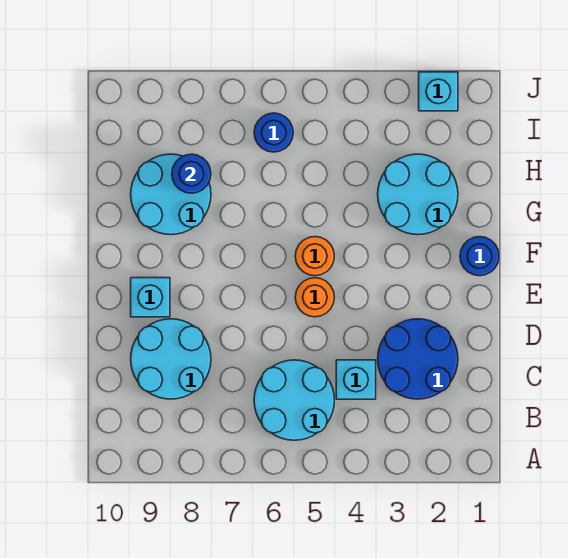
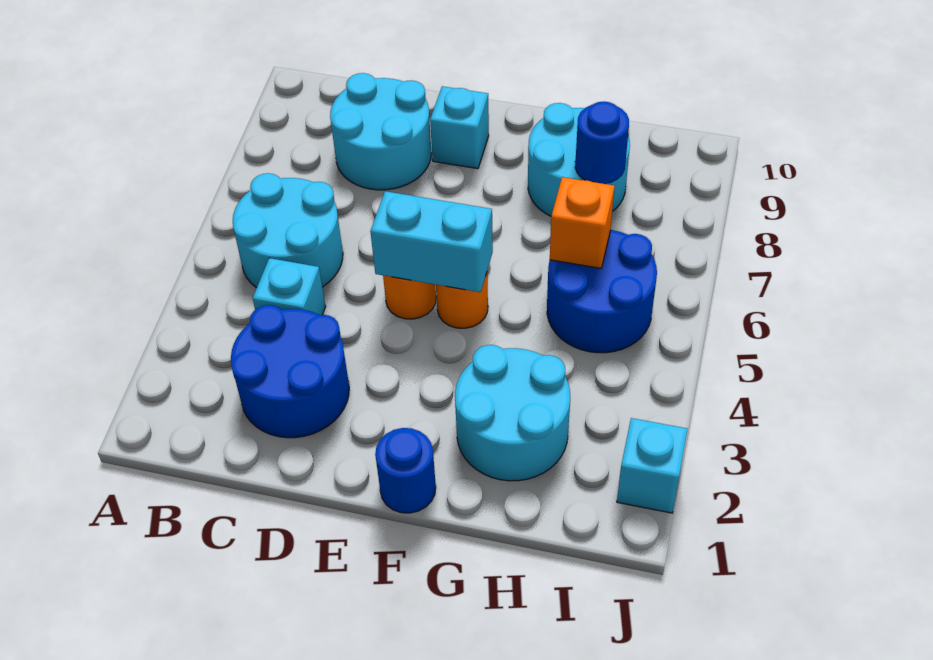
none -> cyan 1x2 brick [370,191,493,292]
none -> orange 1x1 brick [550,177,615,268]
blue 1x1 round brick [254,113,293,152] -> blue 2x2 round brick [547,230,657,353]

